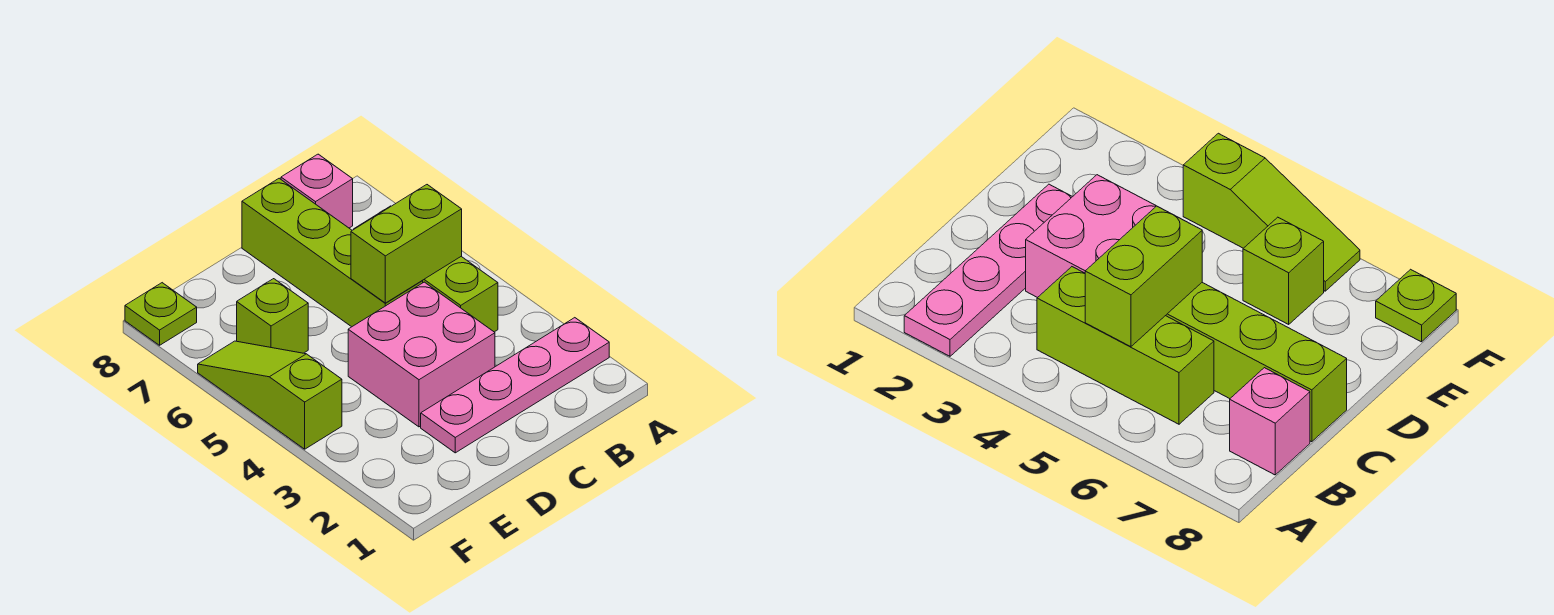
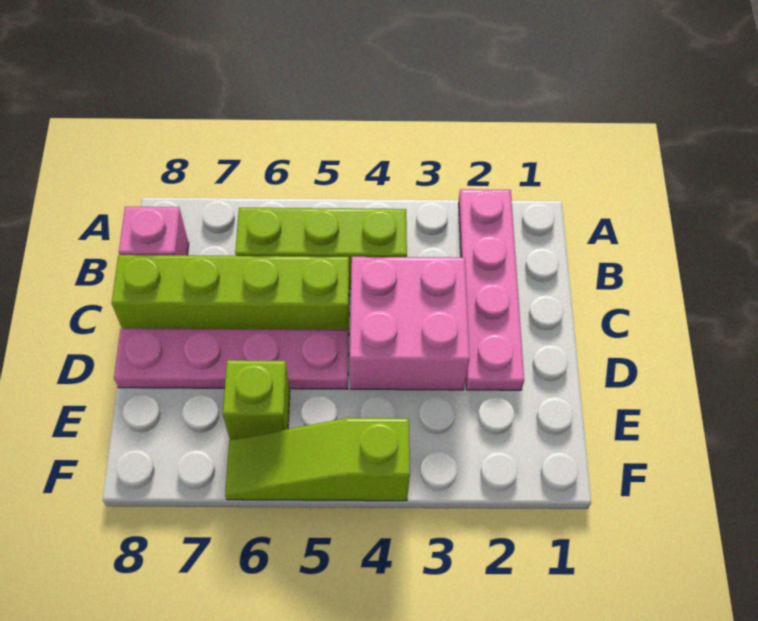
lime 1x2 brick [351,185,462,303] -> none
none -> pink 1x4 plate [114,328,349,389]
lime 1x1 plate [125,283,197,345] -> none

